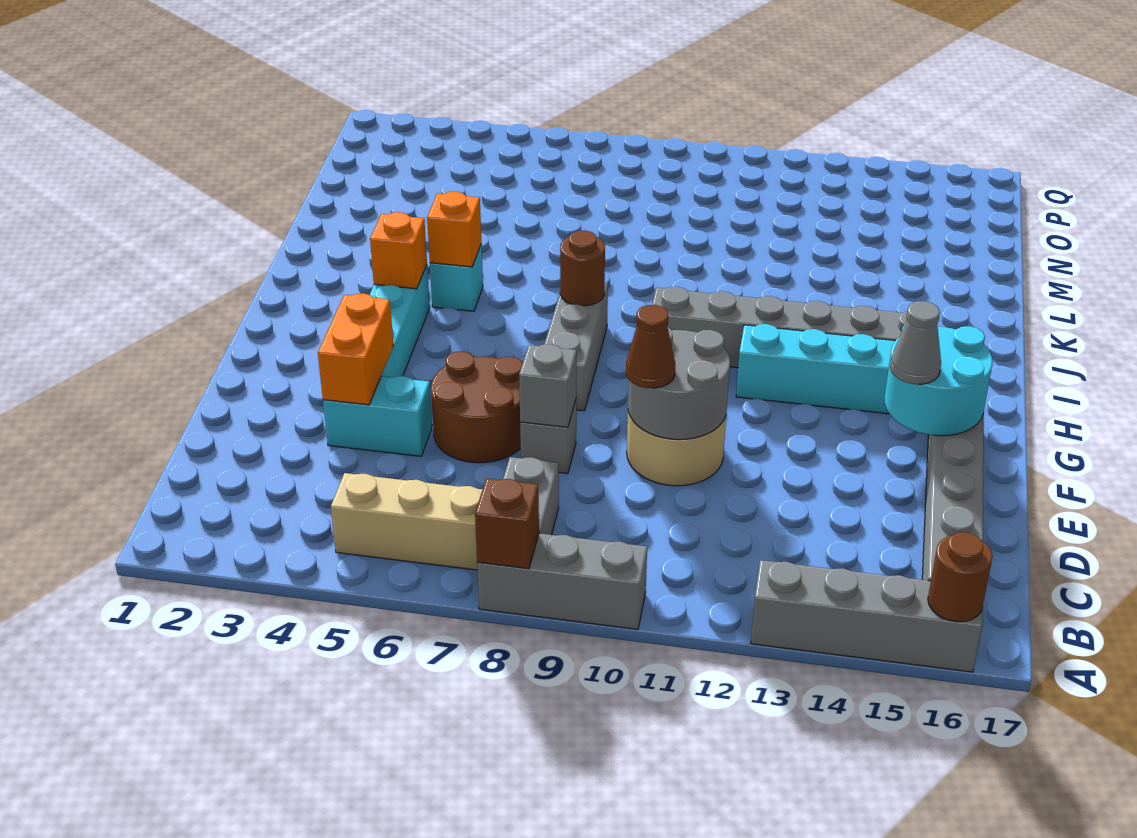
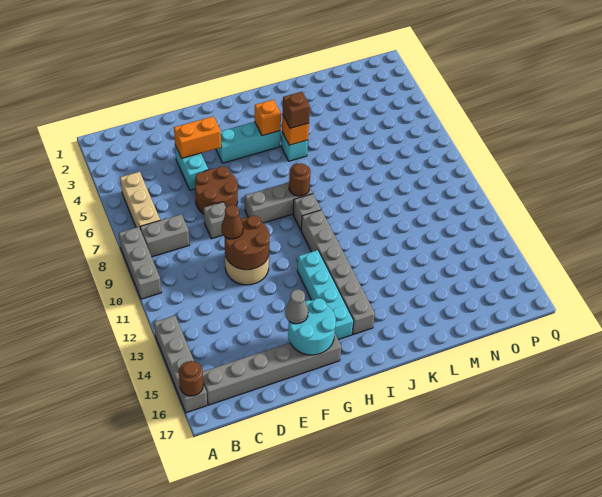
brown 1x1 brick [475,478,539,569] -> brown 1x1 brick moved to [282,92,310,128]
grey 1x1 brick [519,344,576,427] -> grey 1x1 brick moved to [293,194,321,230]
grey 2x2 round brick [628,327,730,440] -> brown 2x2 round brick [225,215,270,270]

